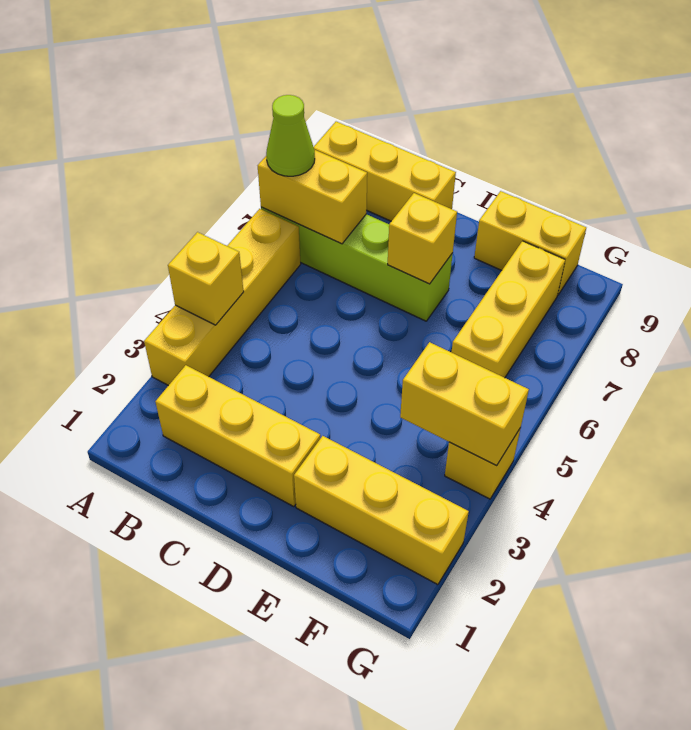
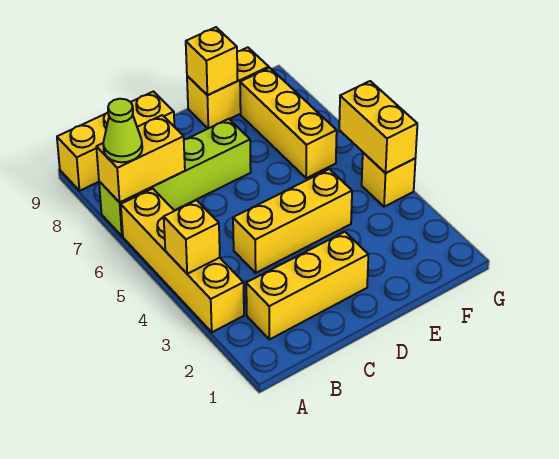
yellow 1x1 brick [388,193,457,284] -> yellow 1x1 brick moved to [186,27,238,95]
yellow 1x3 brick [294,436,469,585] -> yellow 1x3 brick moved to [233,169,352,273]
yellow 1x2 brick [400,342,529,466] -> yellow 1x2 brick turned to [339,81,417,173]

